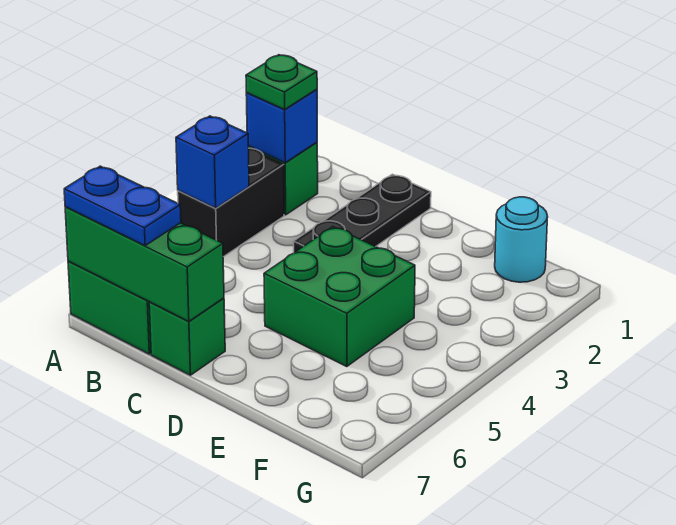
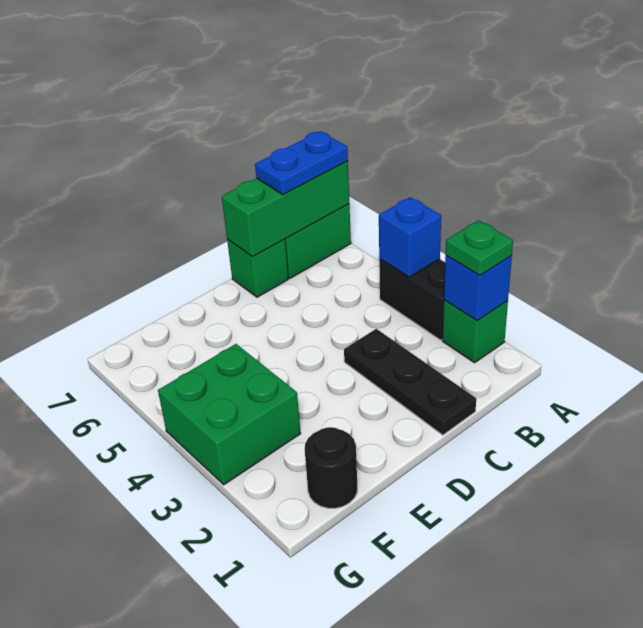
green 2x2 brick [264,227,415,367] -> green 2x2 brick moved to [158,344,301,485]
cyan 1x1 round brick [495,197,548,282] -> black 1x1 round brick [305,427,357,508]

